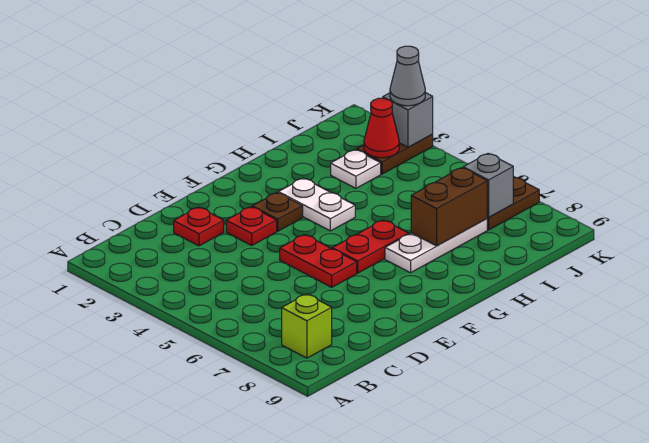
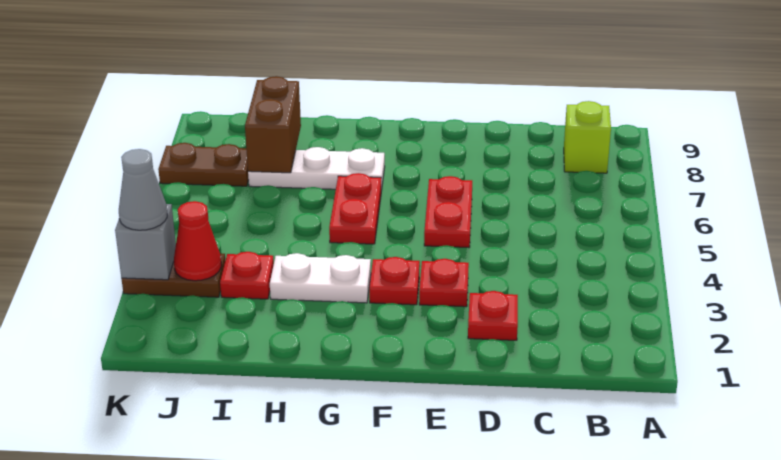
brown 1x1 plate [252,193,303,231] -> red 1x1 plate [369,257,420,305]
red 1x2 plate [332,220,409,273] -> red 1x2 plate turned to [329,173,381,244]
white 1x2 plate [278,178,355,231] -> white 1x2 plate turned to [270,253,371,303]
brown 1x2 brick [411,168,487,246] -> brown 1x2 brick turned to [245,76,301,173]
white 1x1 plate [331,150,381,188] -> red 1x1 plate [220,252,274,299]
grey 1x1 brick [463,153,513,217] -> none

